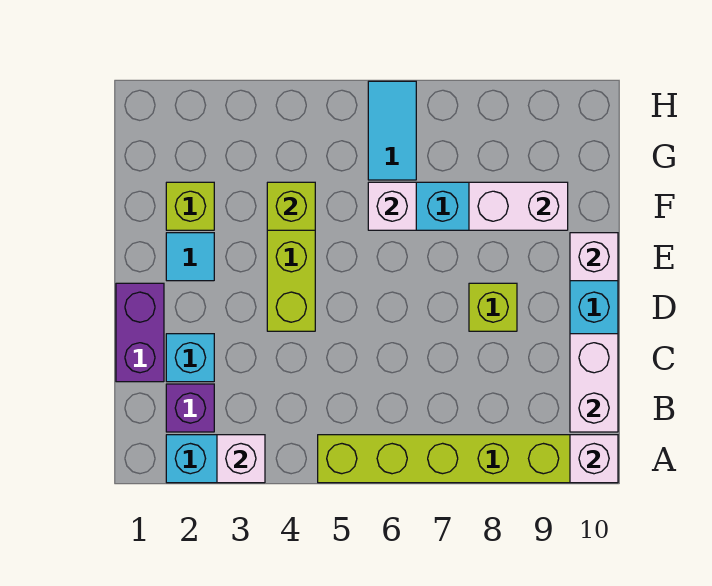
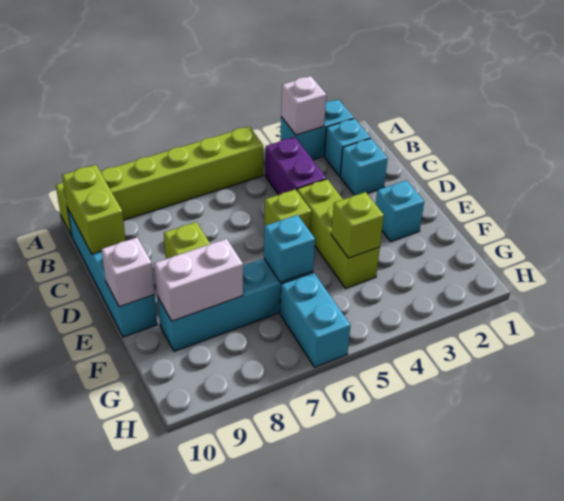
white 1x1 brick [570,435,618,483] -> none
purple 1x1 brick [166,384,214,432] -> cyan 1x1 brick [325,119,370,176]
white 1x2 brick [570,334,618,432] -> lime 1x2 brick [62,165,126,254]
purple 1x2 brick [116,283,164,382] -> purple 1x2 brick moved to [265,137,326,195]
cyan 1x1 tile [166,233,214,281] -> cyan 1x1 brick [376,180,424,242]
lime 1x1 brick [166,182,214,230] -> lime 1x1 brick moved to [264,189,311,231]
white 1x1 brick [368,182,416,230] -> cyan 1x1 brick [264,215,315,282]
cyan 1x2 tile [368,81,416,180] -> cyan 1x2 brick [280,273,350,367]

